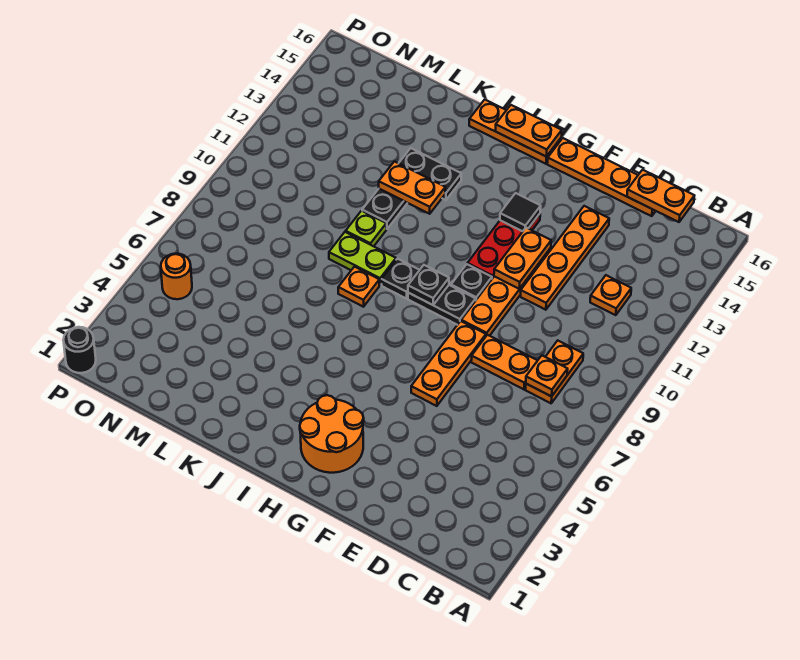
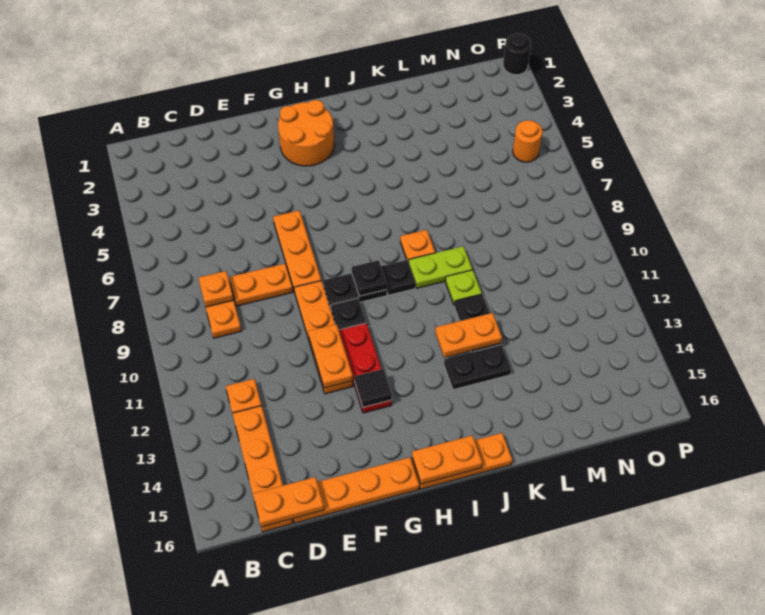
orange 1x4 plate [521,206,609,310] -> orange 1x4 plate moved to [232,406,293,532]

